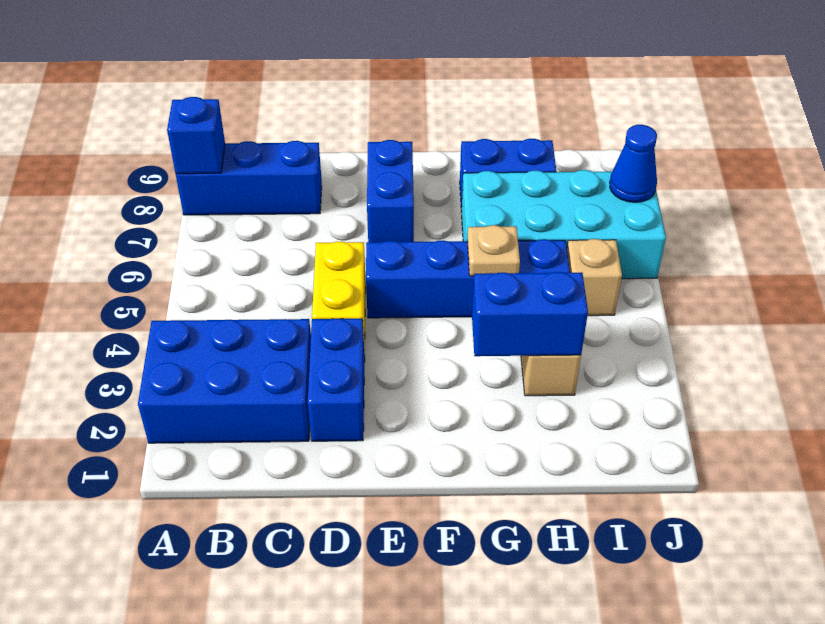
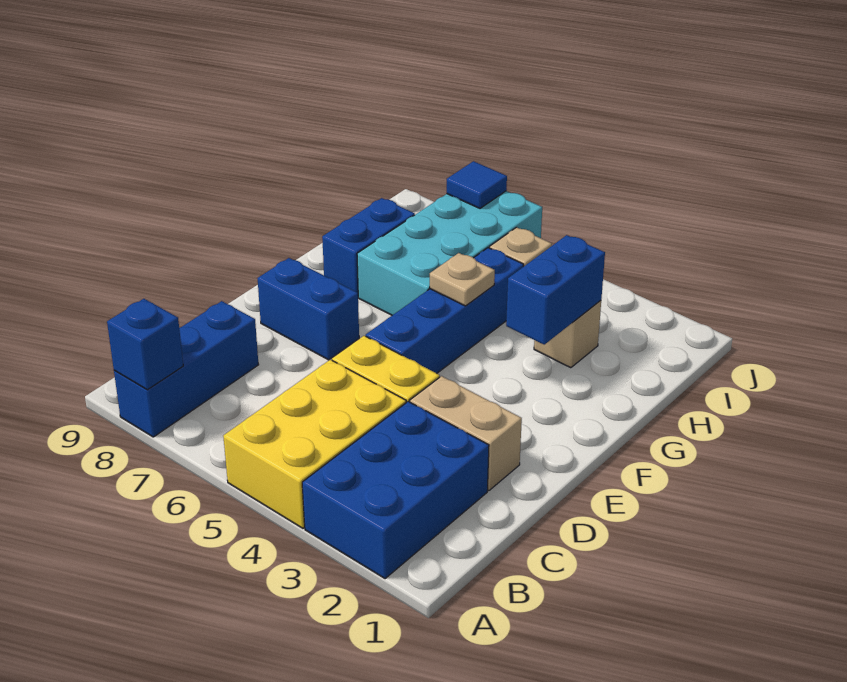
none -> yellow 2x3 brick [223,360,406,528]
blue 1x2 brick [308,319,365,441] -> tan 1x2 brick [410,376,522,491]
blue 1x1 cone [610,125,657,202] -> blue 1x1 tile [447,161,507,208]

